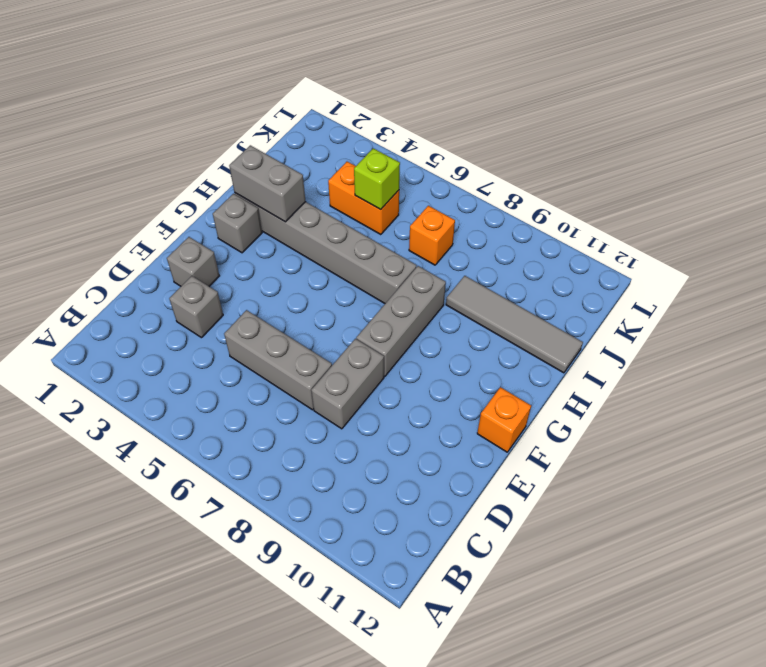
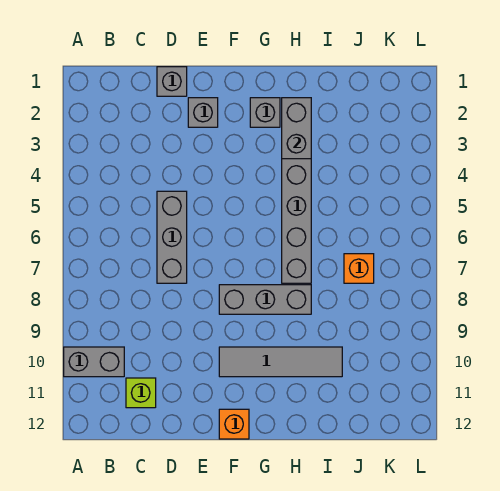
grey 1x1 brick [169,276,223,338] -> grey 1x1 brick moved to [157,67,187,96]
grey 1x2 brick [311,339,384,429] -> grey 1x2 brick moved to [64,347,124,377]
grey 1x4 tile [446,276,583,373] -> grey 1x4 tile turned to [219,347,342,377]
orange 1x2 brick [328,162,399,235] -> none
lime 1x1 brick [354,148,400,209] -> lime 1x1 brick moved to [126,378,156,408]

